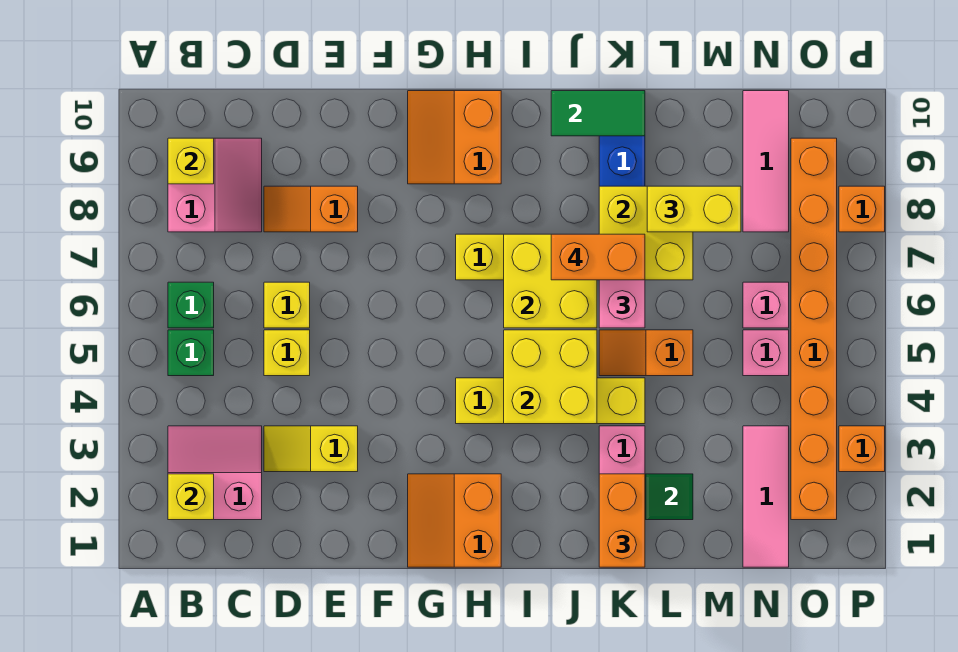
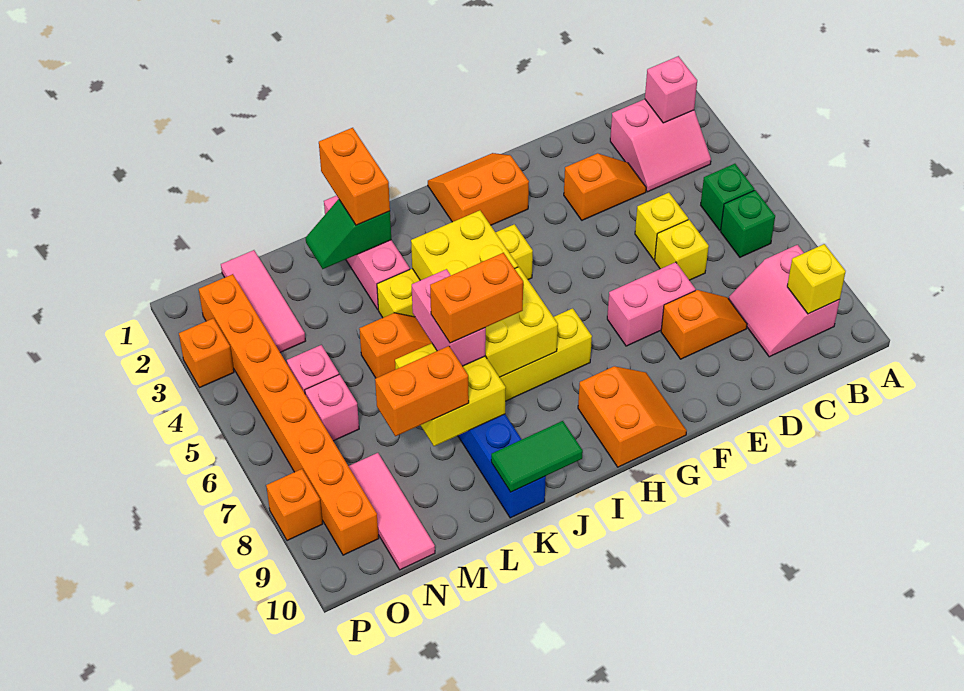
yellow 1x1 brick [168,474,214,520] -> pink 1x1 brick [645,56,697,123]
yellow 1x2 slope [264,426,358,472] -> orange 1x2 slope [564,153,646,220]
none -> pink 1x2 brick [607,262,696,346]
orange 2x2 slope [408,474,501,567] -> orange 2x2 slope turned to [428,153,529,225]
yellow 1x2 brick [647,186,741,232] -> orange 1x2 brick [375,346,469,436]

